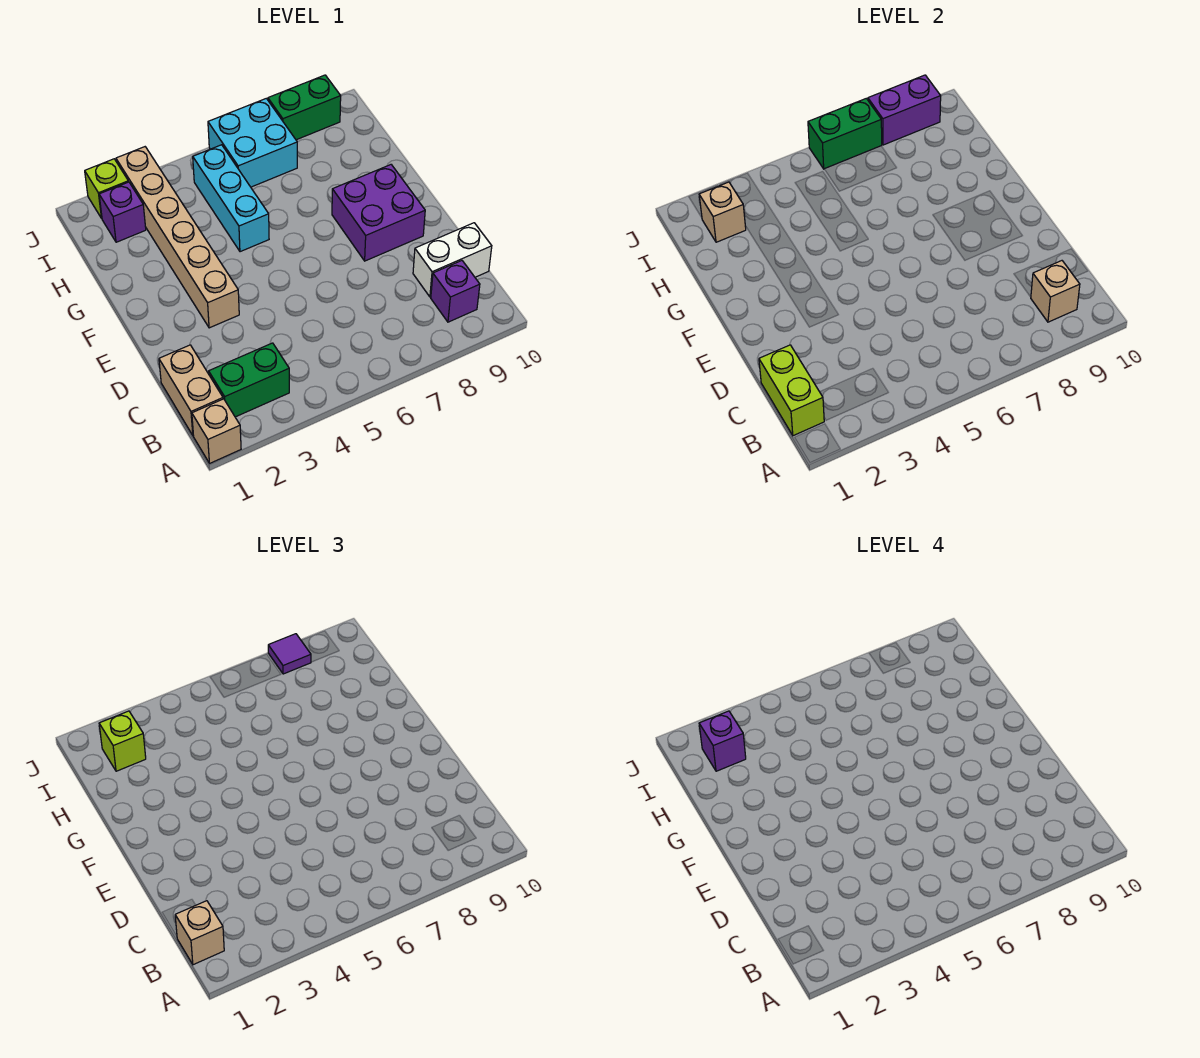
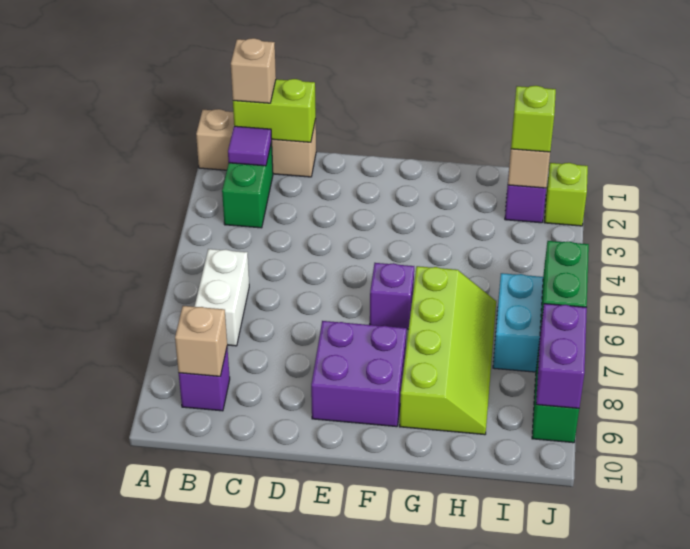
white 1x2 brick [413,223,492,297] -> white 1x2 brick moved to [194,249,249,346]
tan 1x6 brick [116,147,239,328] -> none
cyan 1x3 brick [193,145,269,252] -> none
none -> lime 2x4 slope [399,266,496,435]
purple 1x1 brick [699,711,746,771] -> purple 1x1 brick moved to [370,263,414,329]
purple 1x1 tile [268,634,311,674] -> purple 1x1 tile moved to [228,126,272,166]

